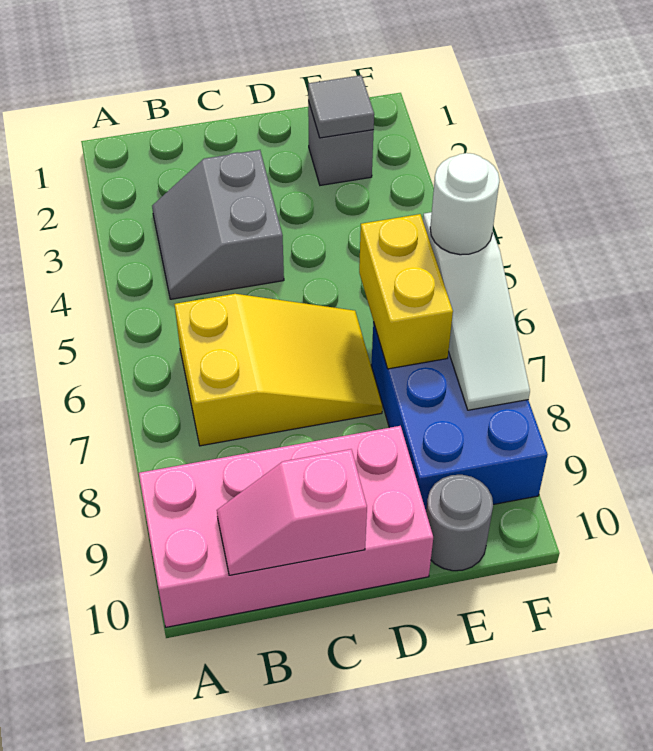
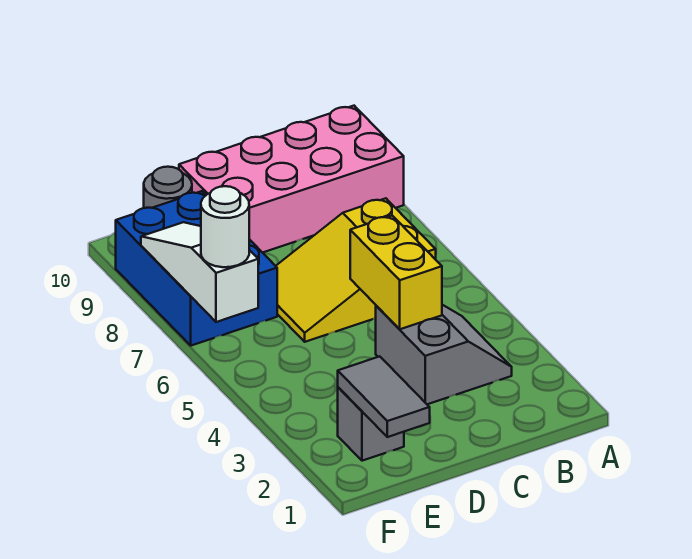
pink 1x2 slope [217,449,367,575] -> none
grey 1x1 tile [308,75,374,138] -> grey 1x2 tile [338,356,430,437]
yellow 1x2 brick [359,214,453,369] -> yellow 1x2 brick moved to [350,216,442,329]

